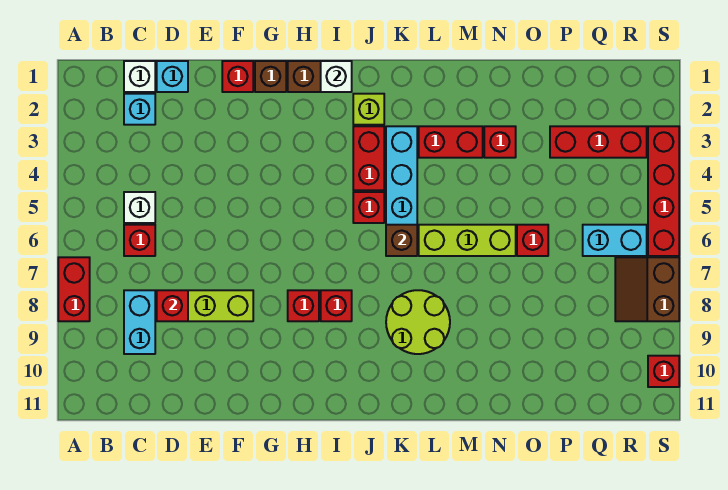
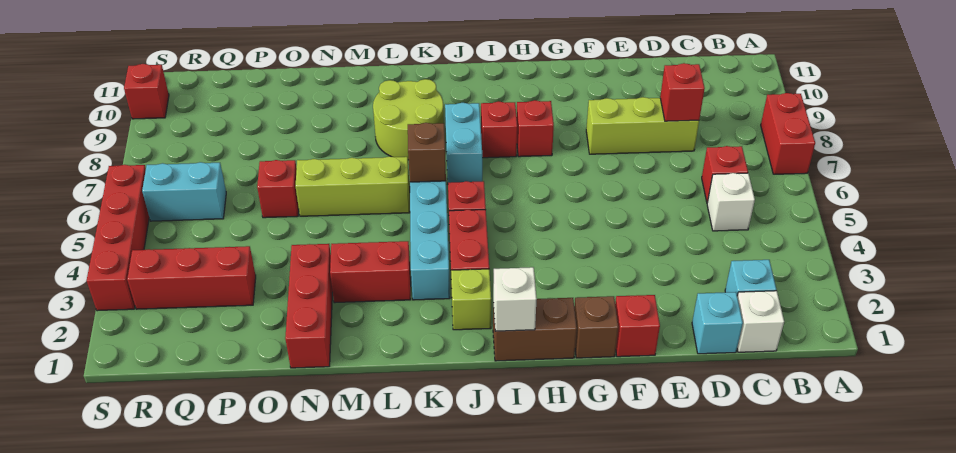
cyan 1x2 brick [124,290,155,354] -> cyan 1x2 brick moved to [445,103,483,183]
red 1x1 brick [484,126,516,158] -> red 1x3 brick [285,244,333,368]
brown 2x2 slope [615,257,679,321] -> none

